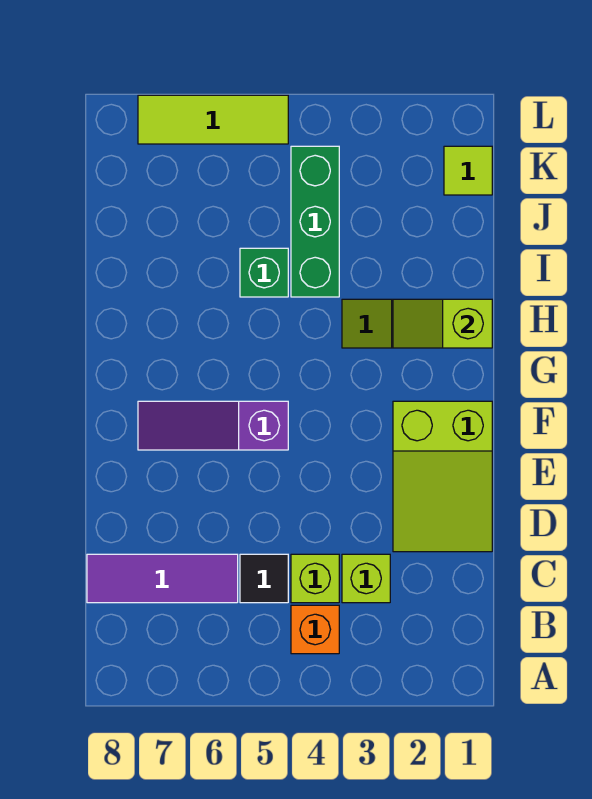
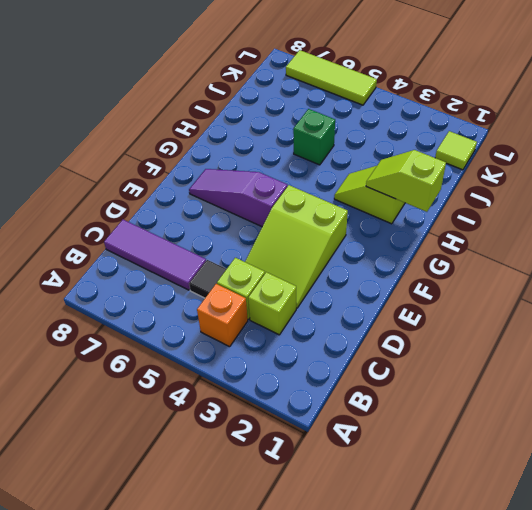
lime 2x3 slope [393,401,492,552] -> lime 2x3 slope moved to [245,185,348,308]
green 1x3 brick [291,146,339,297] -> none

